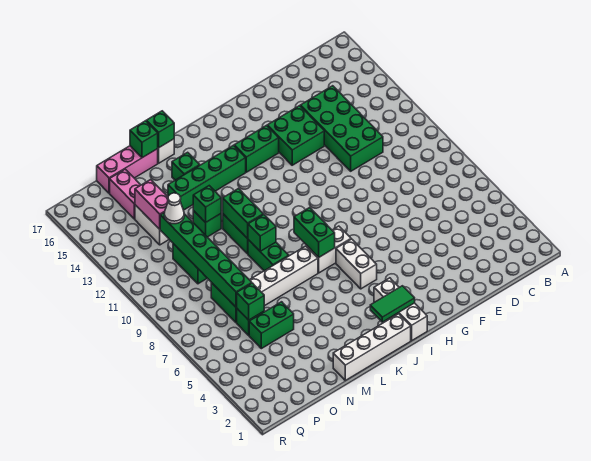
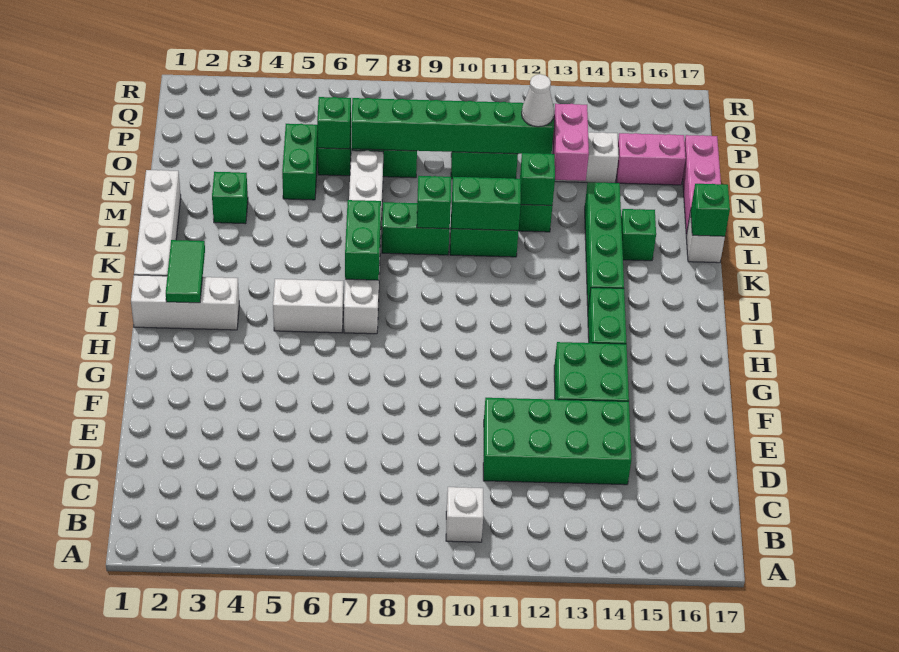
none -> white 1x1 brick [446,487,483,542]
green 1x2 brick [294,208,335,257] -> green 1x2 brick turned to [345,200,381,280]
green 1x1 brick [130,121,158,158] -> green 1x1 brick moved to [212,172,248,224]
pink 1x2 brick [135,180,168,229] -> pink 1x2 brick turned to [553,104,589,181]

